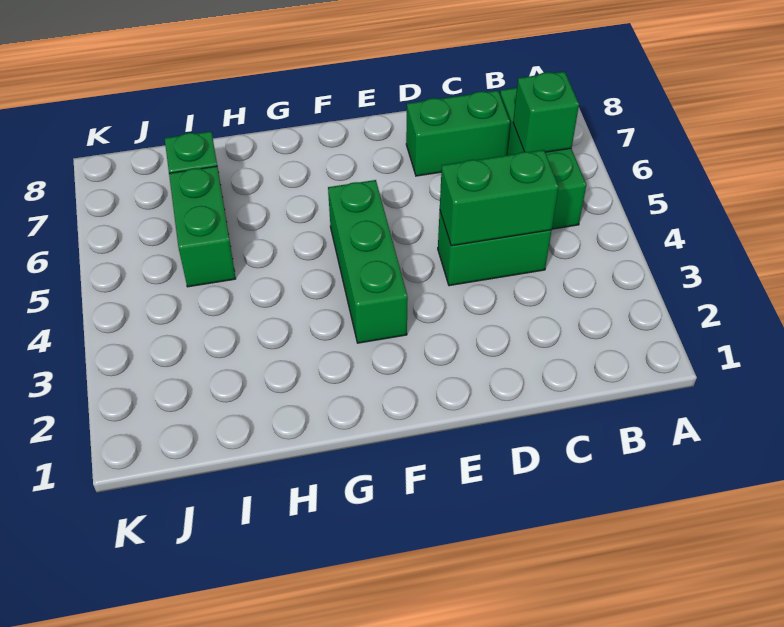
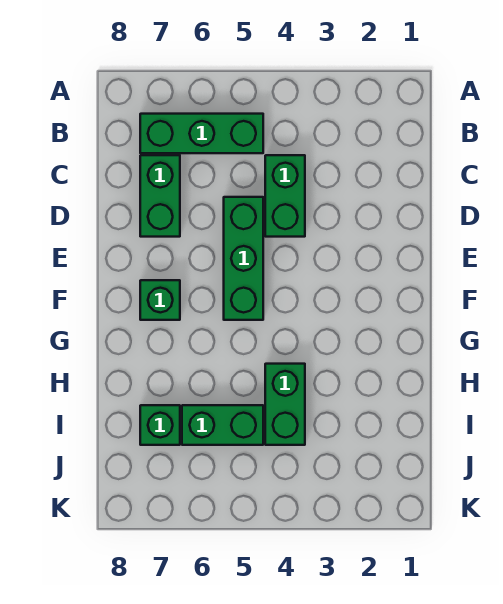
green 1x1 brick [513,71,579,152] -> green 1x1 brick moved to [140,280,180,320]
green 1x2 brick [440,150,559,246] -> green 1x2 brick moved to [265,364,305,445]
green 1x3 brick [328,180,408,343] -> green 1x3 brick turned to [224,197,263,320]

